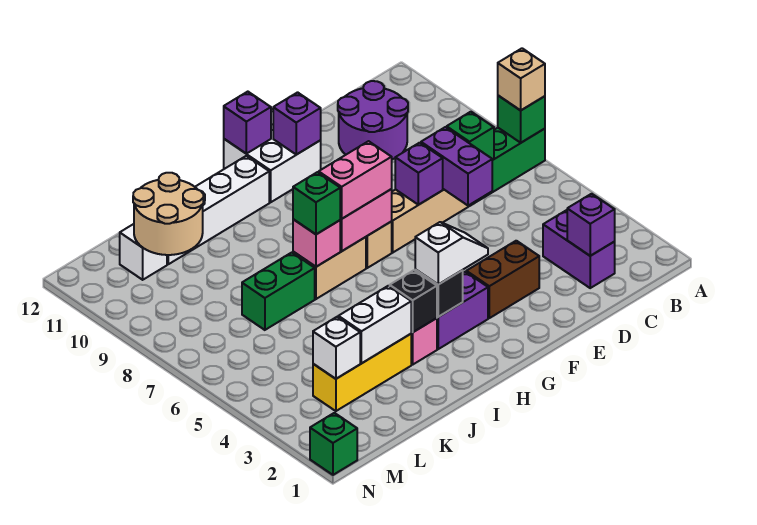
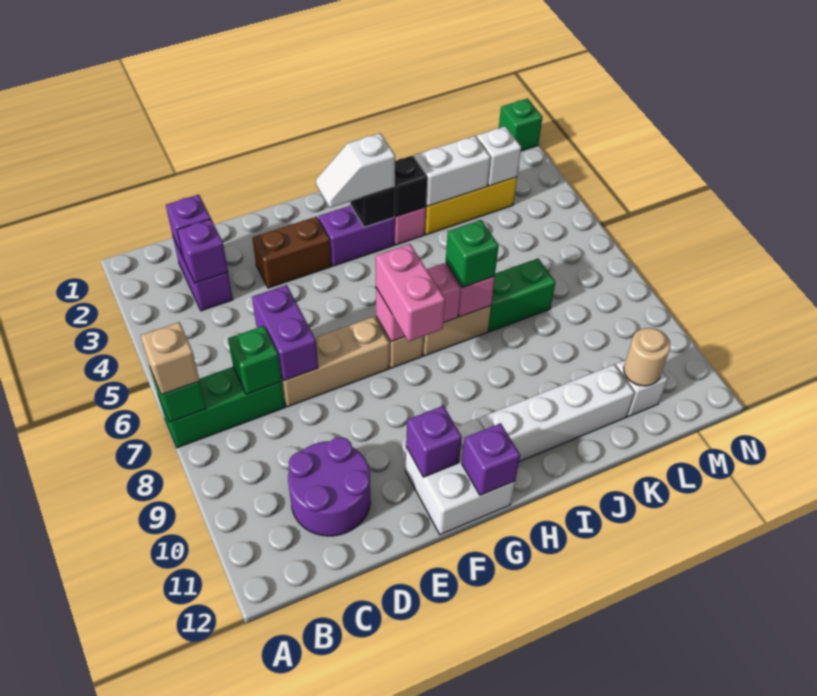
purple 1x1 brick [395,143,443,205] -> purple 1x1 brick moved to [177,219,228,283]
pink 1x2 brick [319,141,392,219] -> pink 1x2 brick turned to [376,244,445,342]
tan 2x2 round brick [133,173,203,255] -> tan 1x1 round brick [624,328,671,386]

